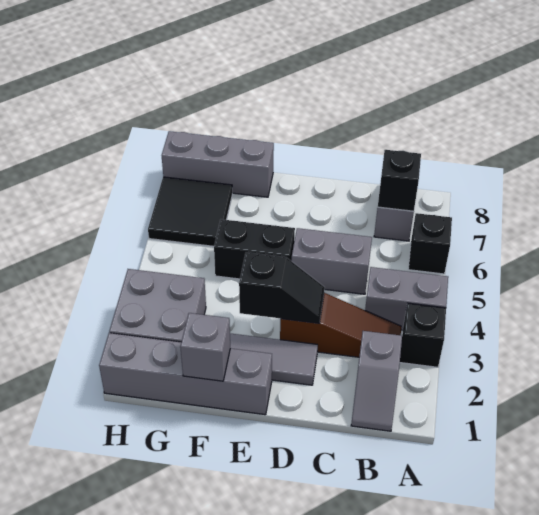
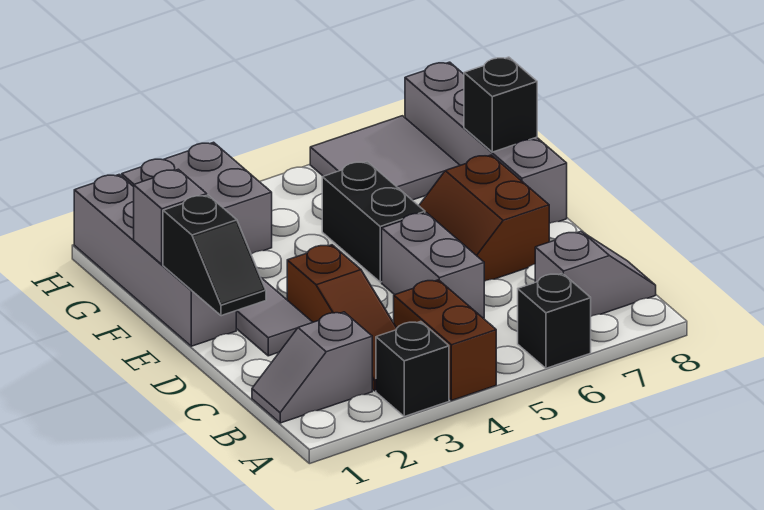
grey 1x2 brick [365,267,448,330] -> brown 1x2 brick [394,280,496,400]
black 1x1 brick [378,150,421,211] -> black 1x1 brick moved to [464,57,537,152]
black 1x2 slope [239,252,325,323] -> black 1x2 slope moved to [163,195,266,316]
none -> brown 2x2 slope [419,155,549,281]
grey 1x3 brick [162,131,274,197] -> grey 1x4 brick [405,62,567,224]
black 2x2 tile [148,177,232,246] -> grey 2x2 tile [310,116,460,200]

